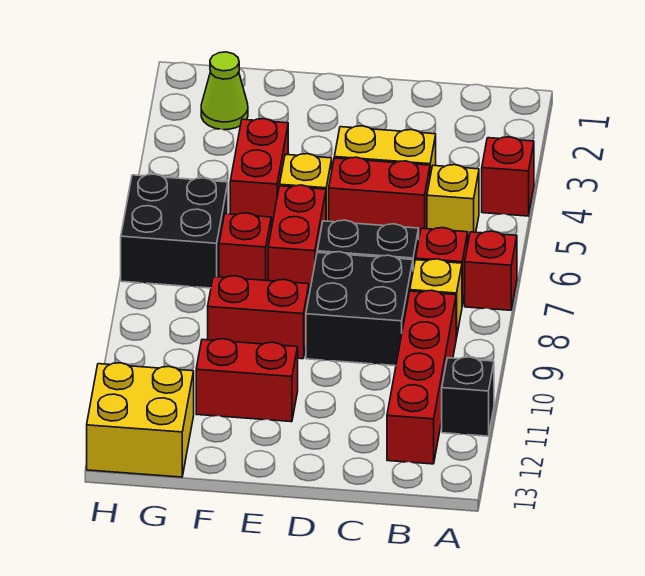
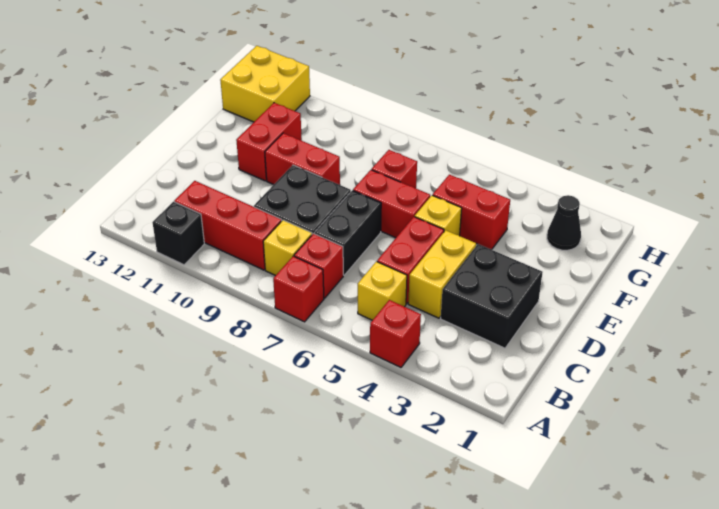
red 1x4 brick [387,290,456,464] -> red 1x3 brick [174,181,282,270]
red 1x2 brick [208,276,309,359] -> red 1x2 brick turned to [265,133,340,185]
lime 1x1 cone [201,52,248,130] -> black 1x1 cone [547,195,581,250]
black 2x2 brick [121,174,228,288] -> black 2x2 brick moved to [441,244,543,348]

